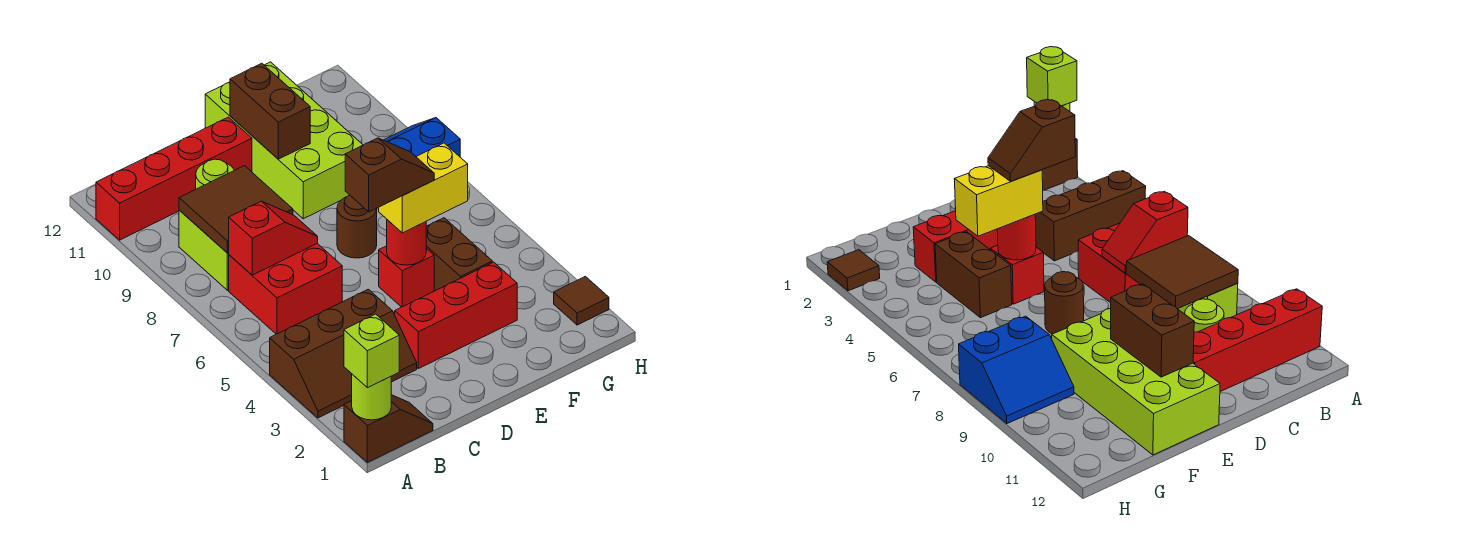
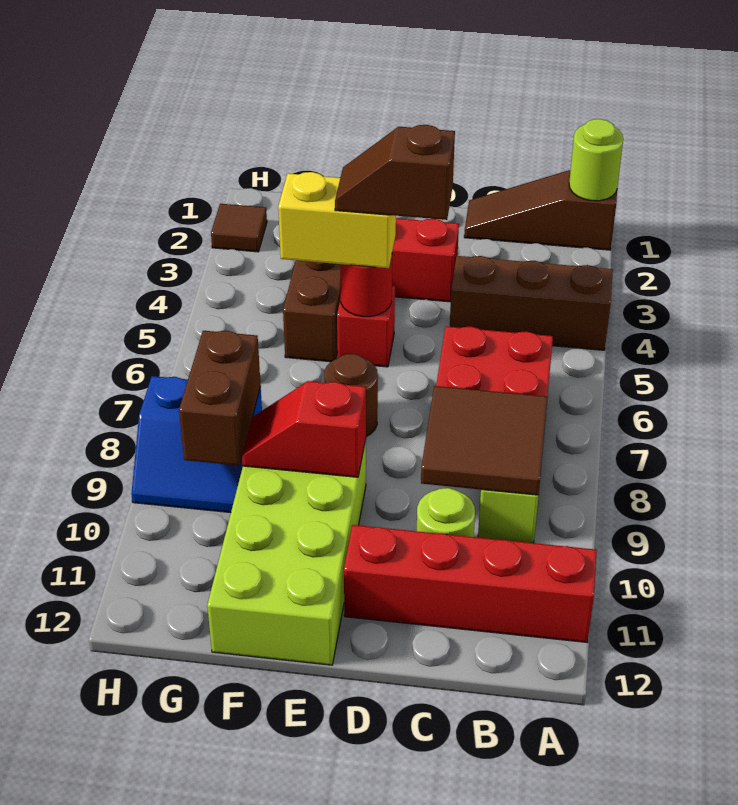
brown 1x2 slope [344,395,433,462] -> brown 1x3 slope [464,170,617,250]
lime 1x1 brick [344,314,399,388] -> none
red 1x2 slope [229,201,318,275] -> red 1x2 slope moved to [242,381,366,477]
brown 1x2 brick [230,63,310,159] -> brown 1x2 brick moved to [179,331,261,466]

